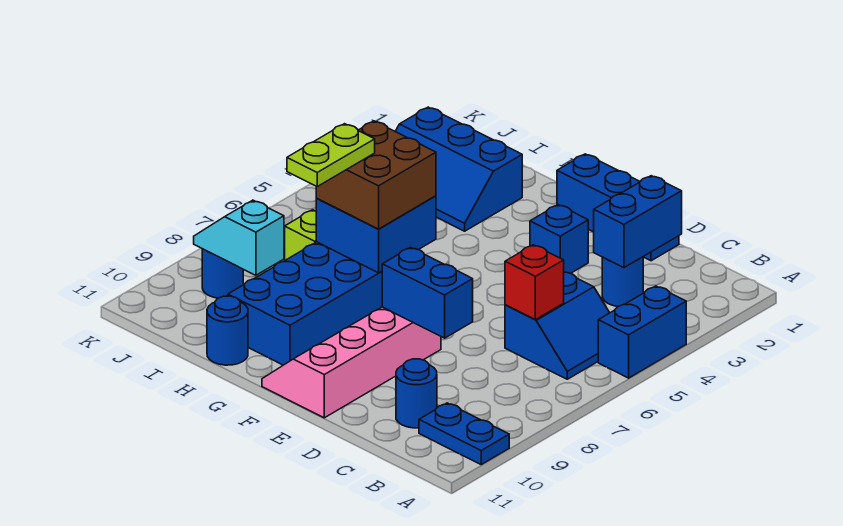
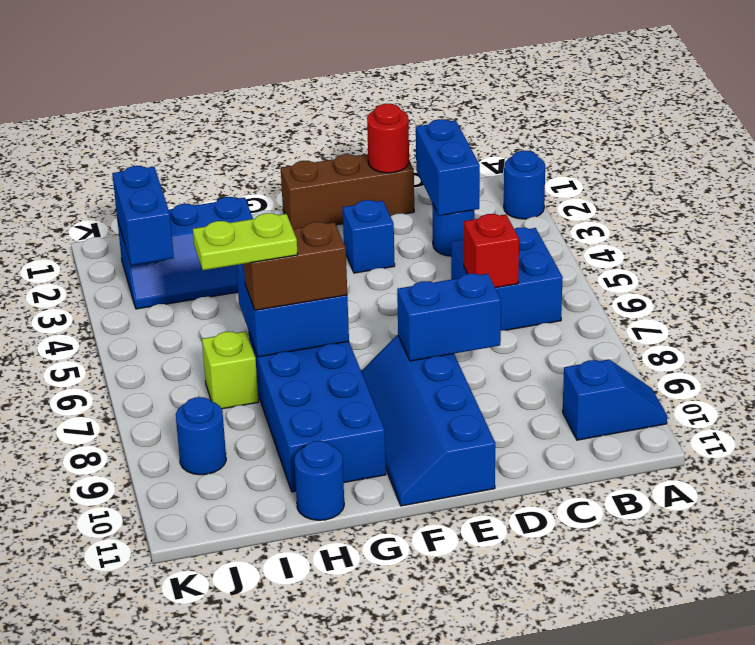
blue 1x2 brick [598,286,686,378] -> blue 1x2 brick moved to [112,166,174,265]
blue 1x2 plate [419,403,509,464] -> blue 1x2 slope [563,359,667,440]
blue 2x2 slope [505,272,609,379] -> blue 2x2 brick [451,227,563,330]
blue 1x1 round brick [396,359,437,428] -> blue 1x1 round brick moved to [504,151,545,219]
blue 1x3 brick [557,154,679,261] -> brown 1x3 brick [281,154,414,229]
none -> red 1x1 round brick [367,104,409,173]
pink 2x4 slope [262,307,441,418] -> blue 2x4 slope [361,335,495,506]
brown 2x2 brick [316,121,436,229] -> brown 1x2 brick [244,222,347,310]
lime 1x2 plate [287,124,375,187] -> lime 1x2 plate turned to [193,213,298,270]
cyan 1x2 slope [194,200,284,275] -> none

